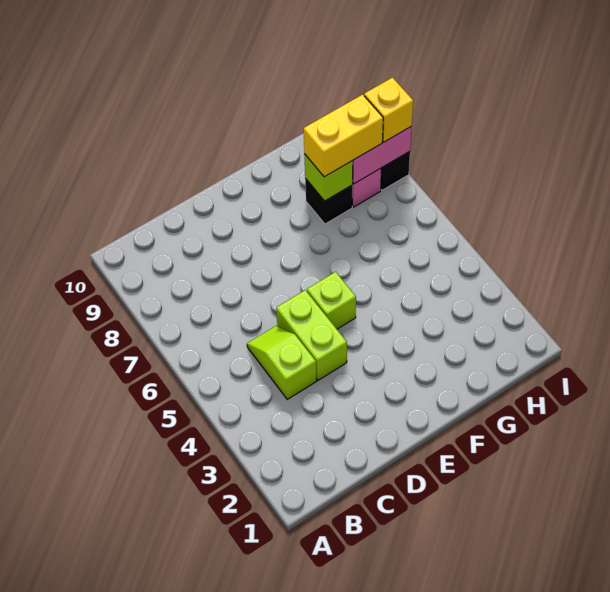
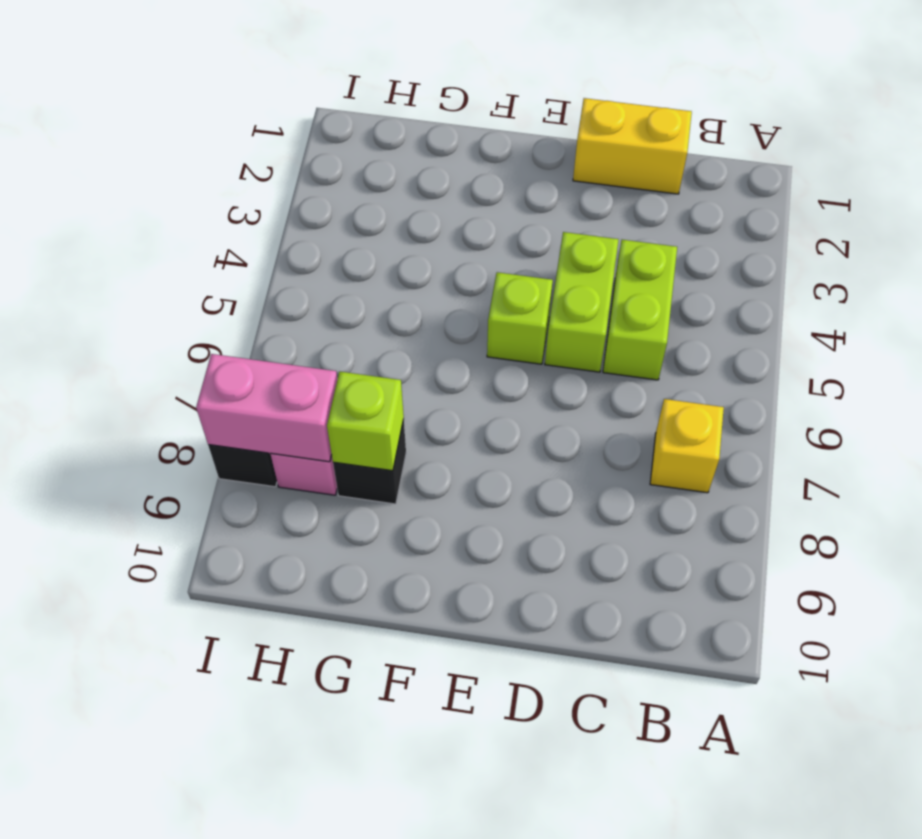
lime 1x2 slope [247,326,316,399] -> lime 1x2 brick [603,240,677,380]
yellow 1x2 brick [304,95,383,177] -> yellow 1x2 brick moved to [573,98,692,194]
yellow 1x1 brick [364,78,413,142] -> yellow 1x1 brick moved to [650,399,724,493]

